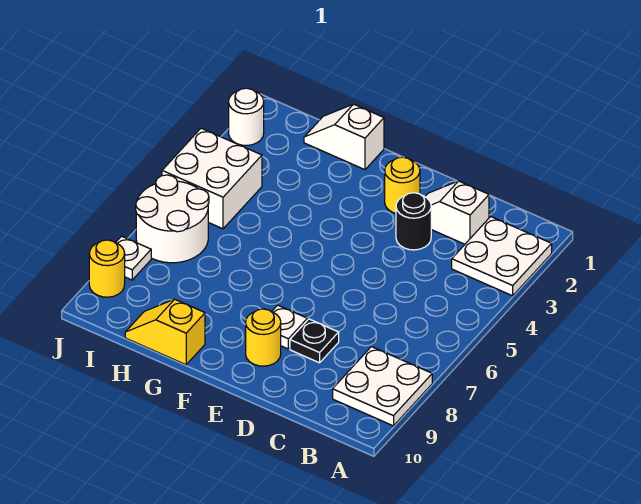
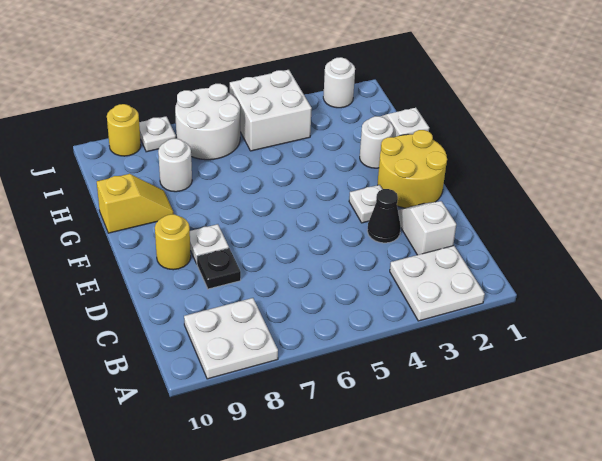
black 1x1 round brick [396,193,431,250] -> black 1x1 cone [367,189,401,243]
yellow 1x1 round brick [385,157,420,213] -> yellow 2x2 round brick [378,130,447,208]
none -> white 1x1 plate [349,185,382,223]
none -> white 1x1 round brick [360,116,394,168]
yellow 1x2 slope [125,299,205,365] -> yellow 1x2 slope turned to [97,174,174,233]
none -> white 1x1 round brick [158,139,192,192]

